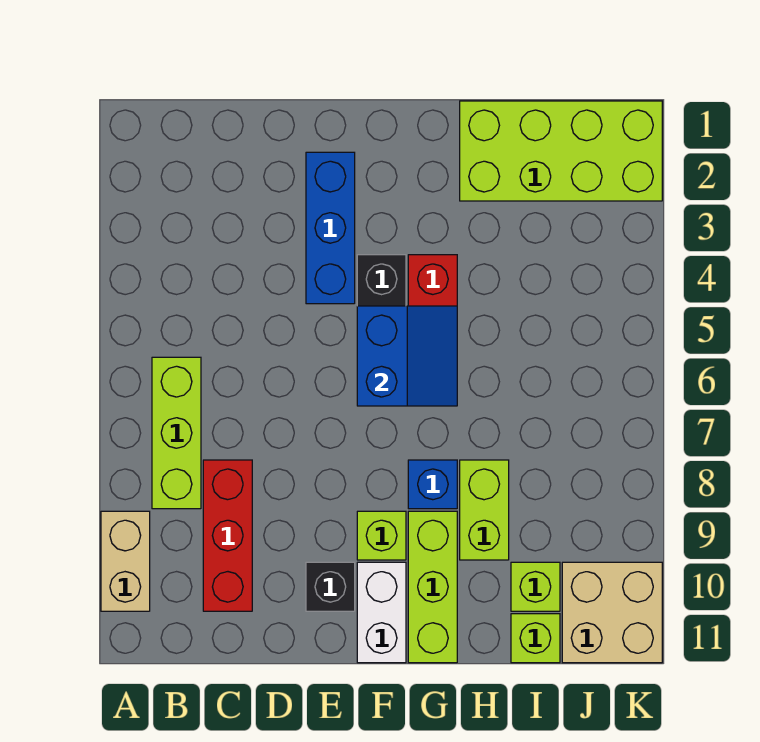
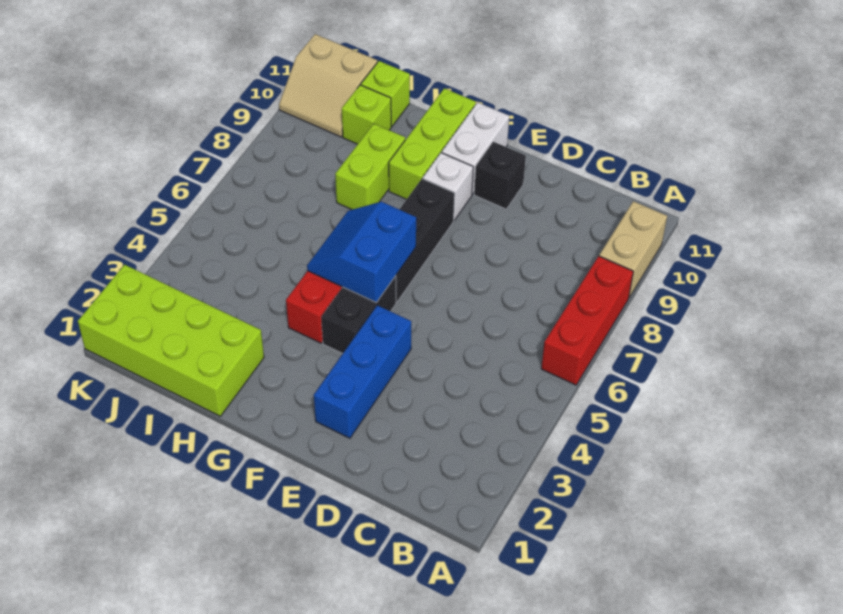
lime 1x3 brick [152,357,201,509] -> none
red 1x3 brick [203,460,252,611] -> red 1x3 brick moved to [541,256,633,385]
none -> black 1x3 brick [396,179,455,302]
lime 1x1 brick [357,511,406,560] -> white 1x1 brick [423,153,473,220]
blue 1x1 brick [408,460,457,509] -> none
tan 2x2 brick [562,562,662,663] -> tan 2x2 slope [279,34,377,137]

